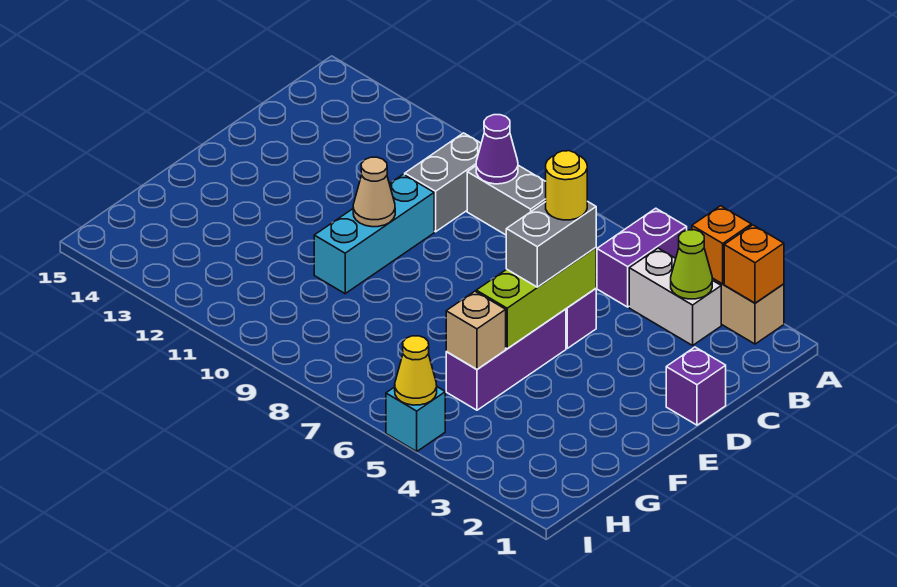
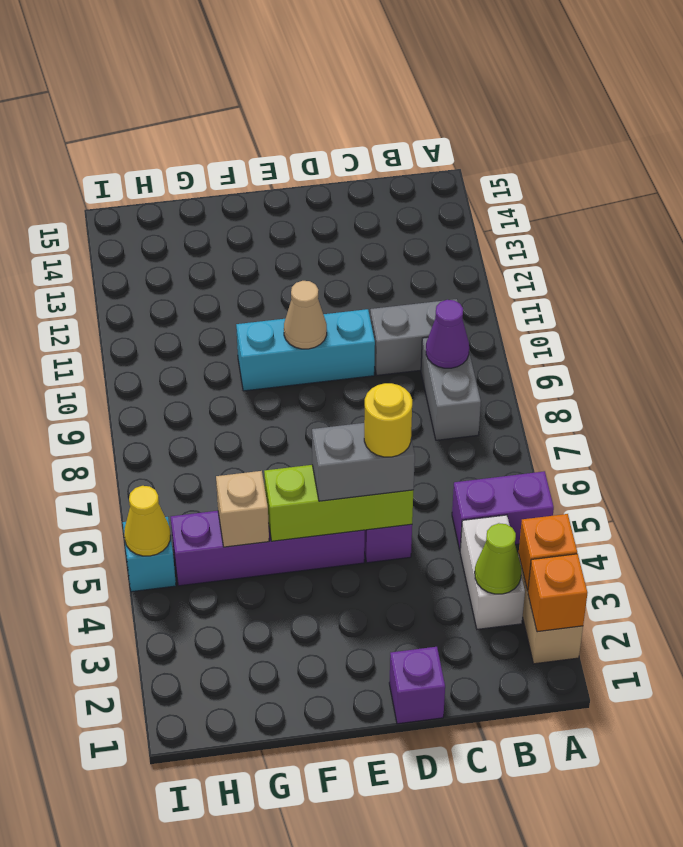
purple 1x3 brick [446,309,566,410] -> purple 1x4 brick [171,511,365,586]

